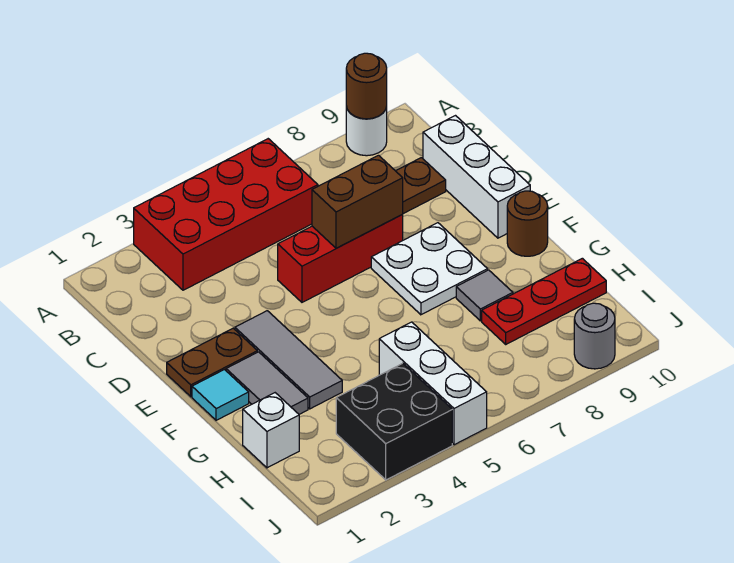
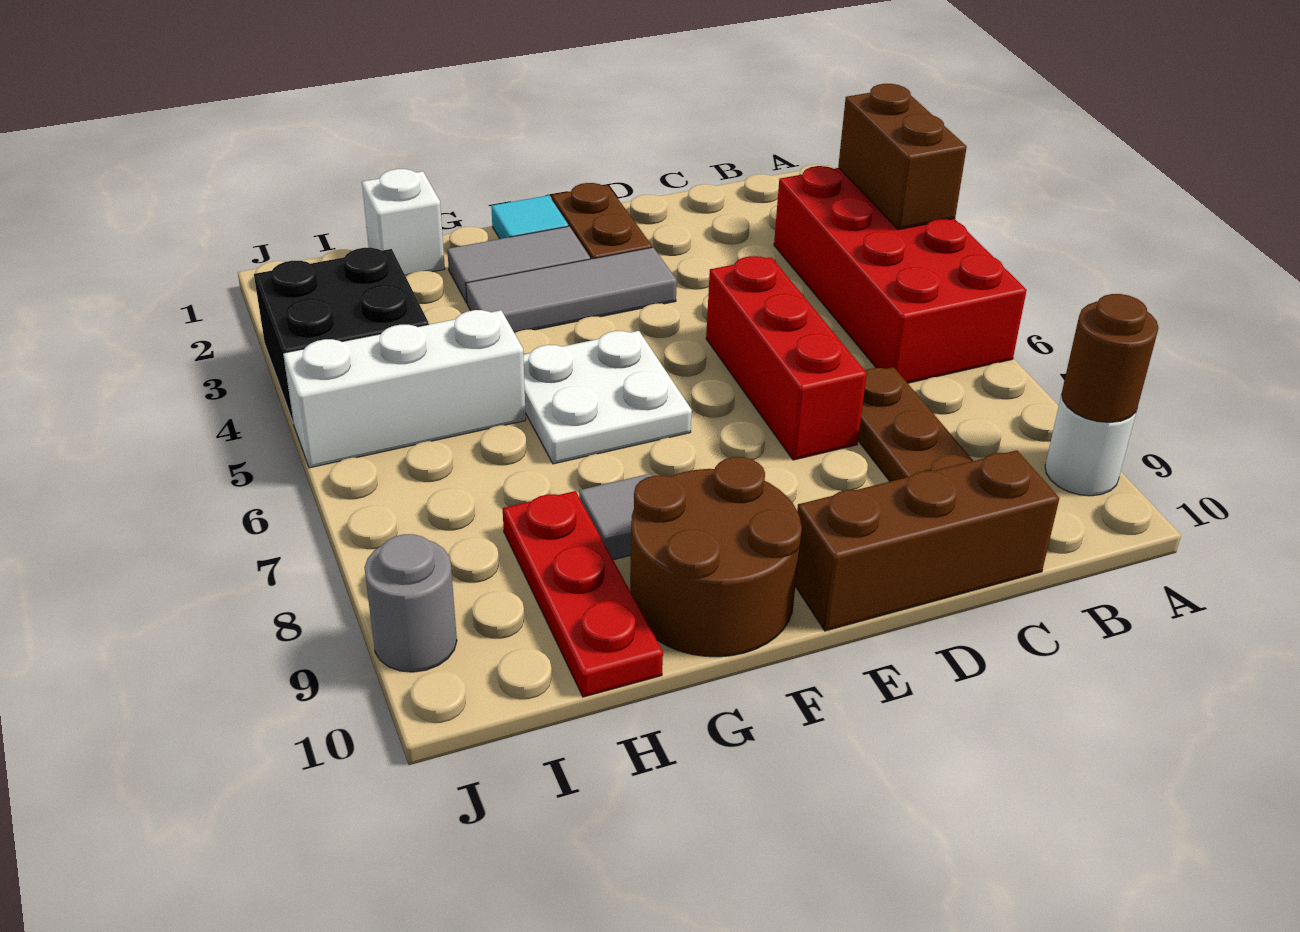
white 1x3 brick [423,116,530,238] -> brown 1x3 brick [795,450,1059,631]
brown 1x2 brick [312,155,403,248] -> brown 1x2 brick moved to [838,84,967,230]
white 2x2 plate [371,223,488,315] -> white 2x2 plate moved to [523,331,692,464]
brown 1x1 round brick [507,191,548,256] -> brown 2x2 round brick [630,457,802,657]

